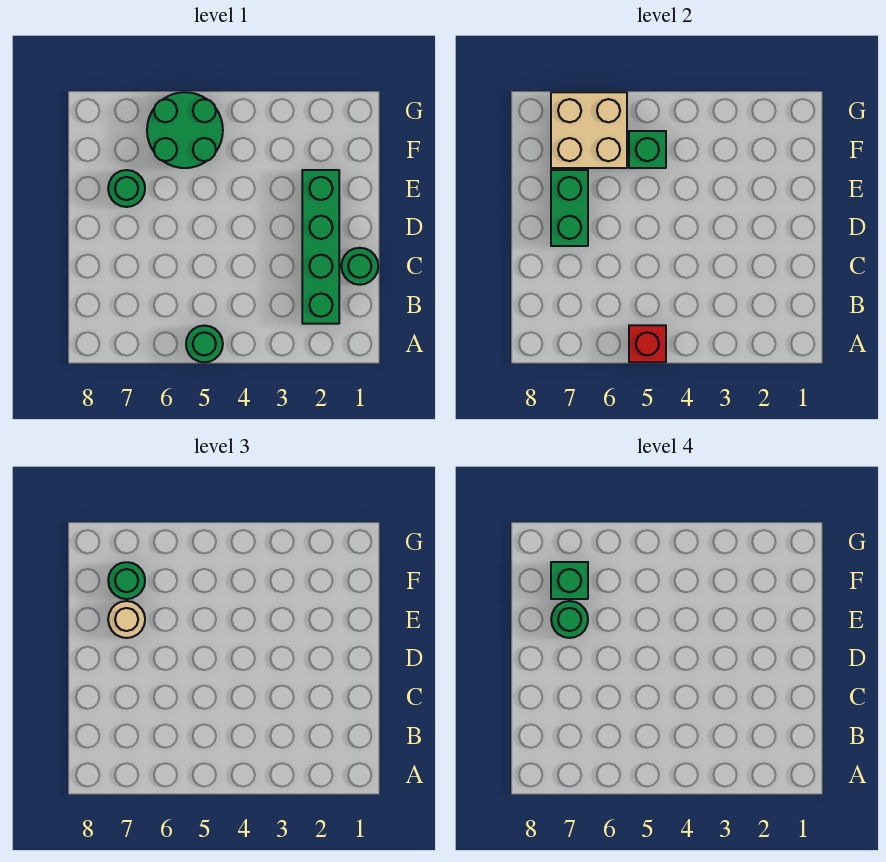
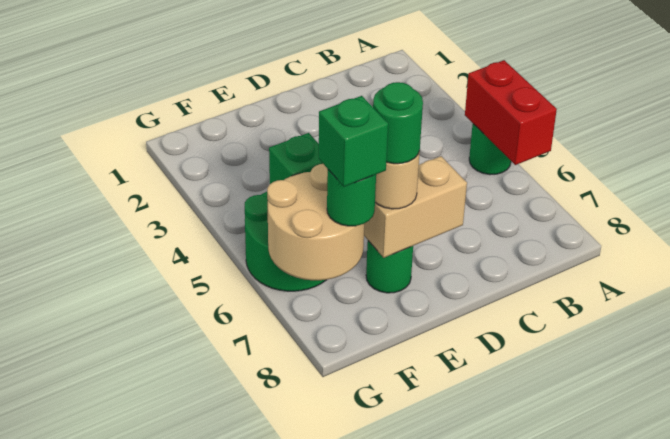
red 1x1 brick [629,325,666,362] -> red 1x2 brick [465,60,557,165]
green 1x4 brick [302,170,339,324] -> none
green 1x1 round brick [341,248,378,285] -> none
green 1x2 brick [551,170,588,246] -> tan 1x2 brick [364,156,467,258]
tan 2x2 brick [551,92,627,168] -> tan 2x2 round brick [267,164,364,280]

